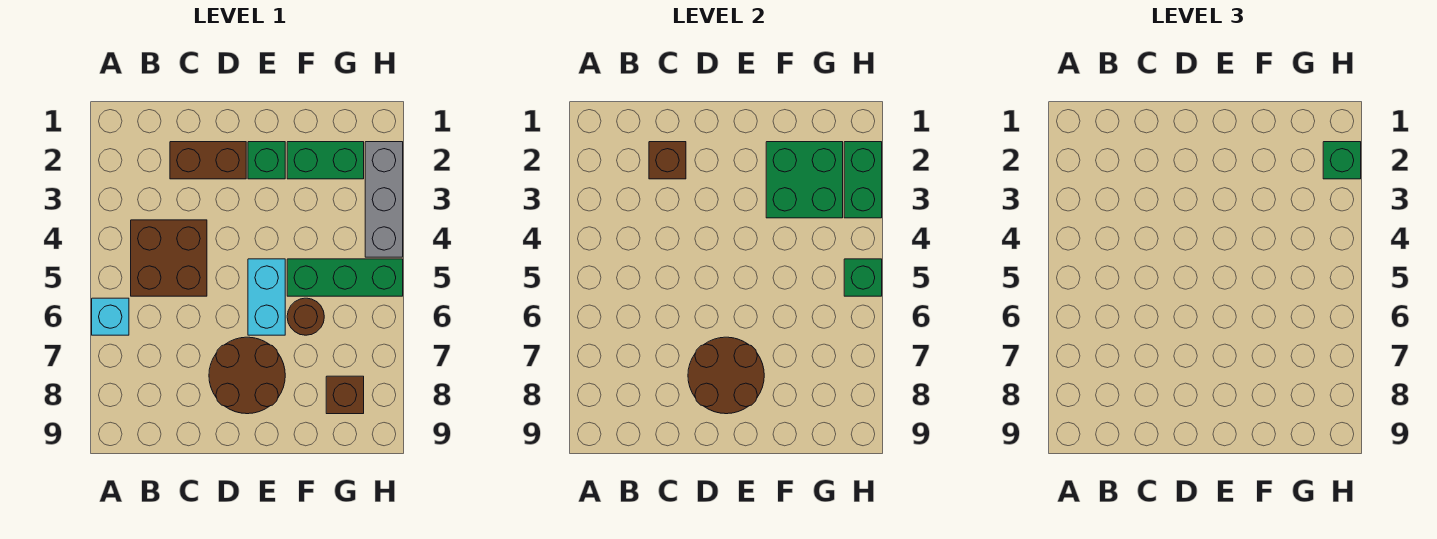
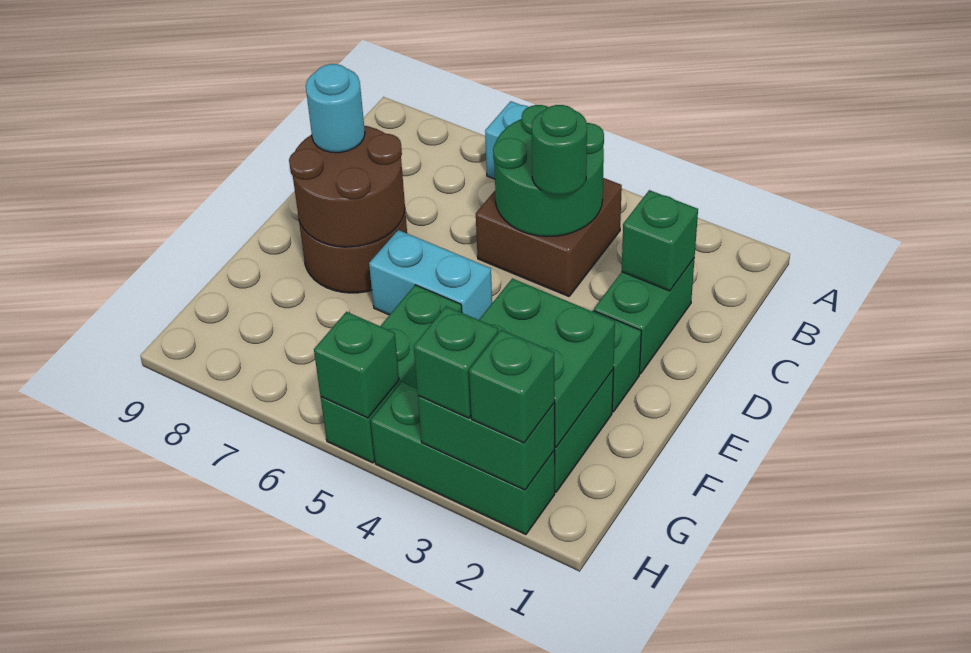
none -> green 2x2 round brick [493,105,604,237]
brown 1x2 brick [170,142,246,179] -> green 1x2 brick [594,258,695,374]
brown 1x1 brick [649,142,686,179] -> green 1x1 brick [622,190,698,291]
none -> green 1x1 round brick [532,105,587,195]
none -> cyan 1x1 round brick [306,64,365,153]
brown 1x1 round brick [287,298,324,335] -> none
brown 1x1 brick [326,376,364,414] -> none
grey 1x3 brick [365,142,403,257] -> green 1x3 brick [371,382,555,534]
none -> green 1x1 brick [414,306,498,418]

